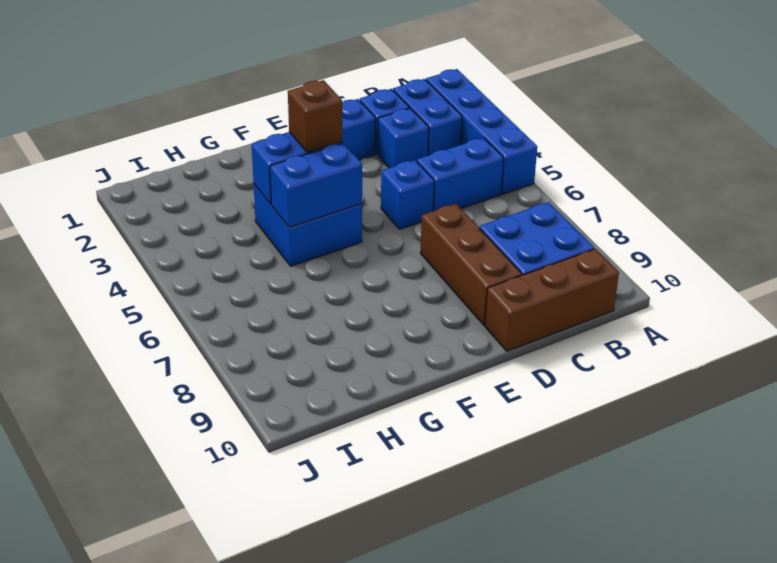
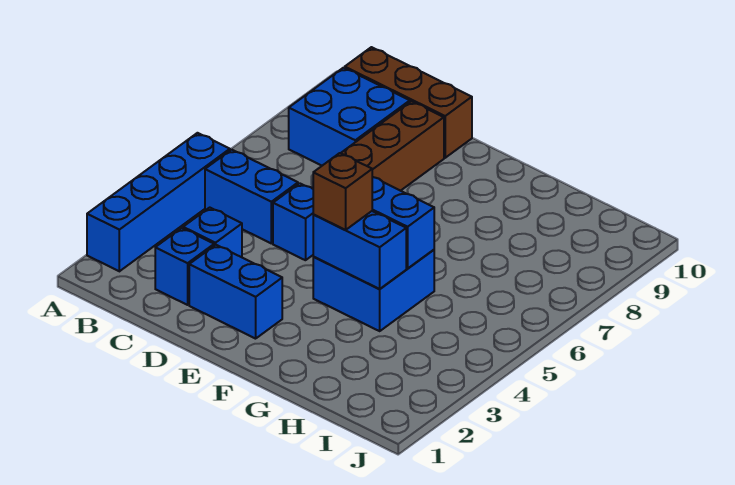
blue 1x2 brick [393,79,462,155] -> none

